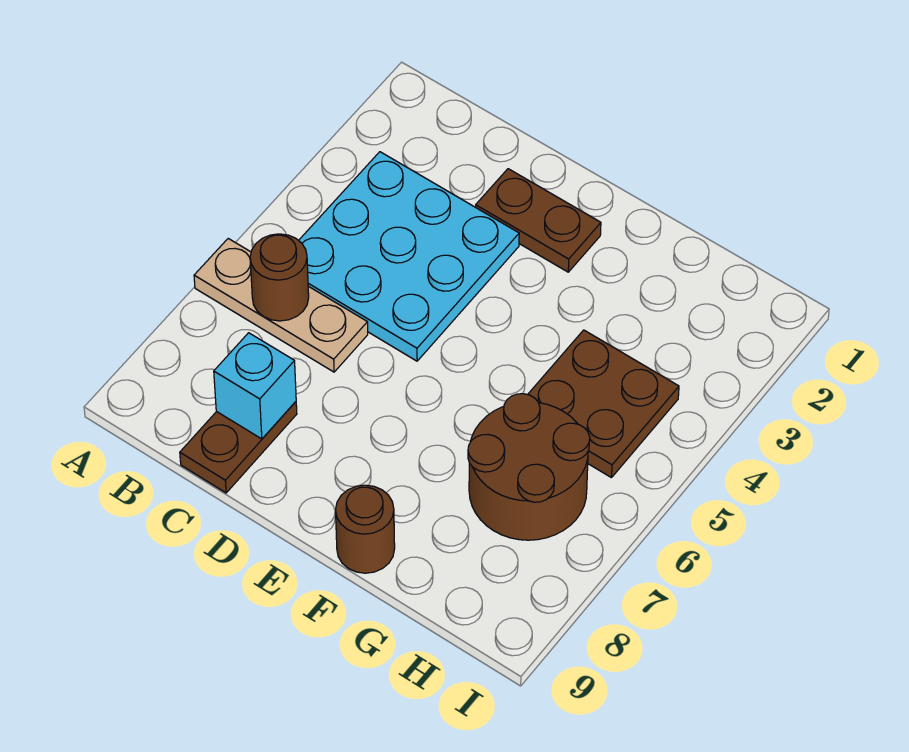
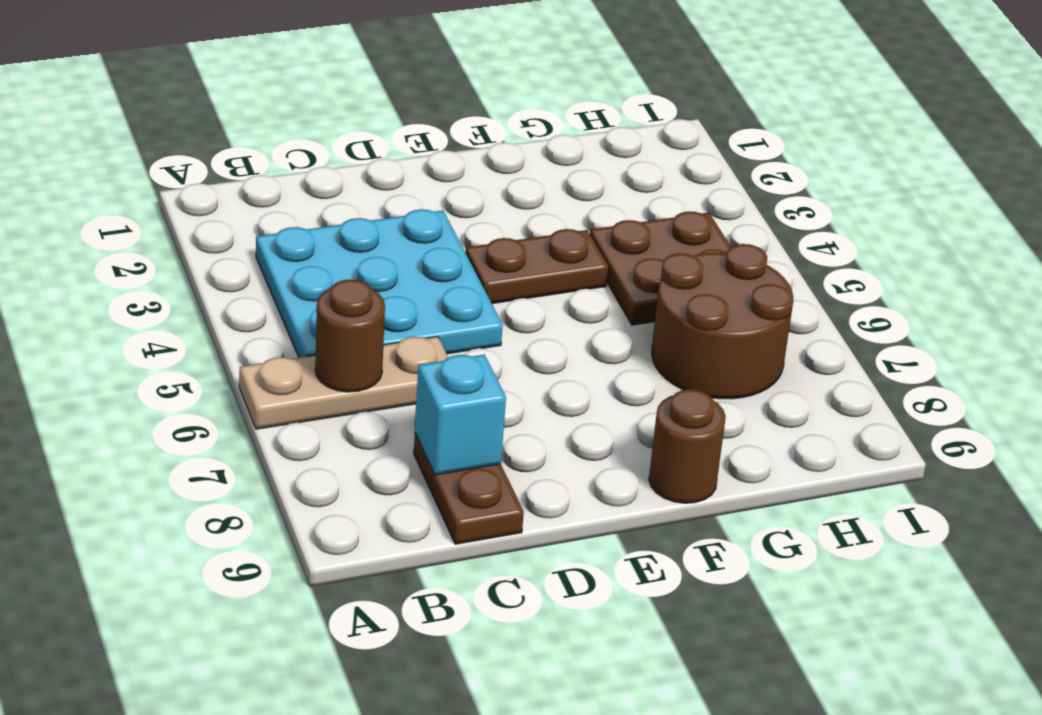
brown 1x2 plate [476,169,601,272] -> brown 1x2 plate moved to [465,229,608,304]

